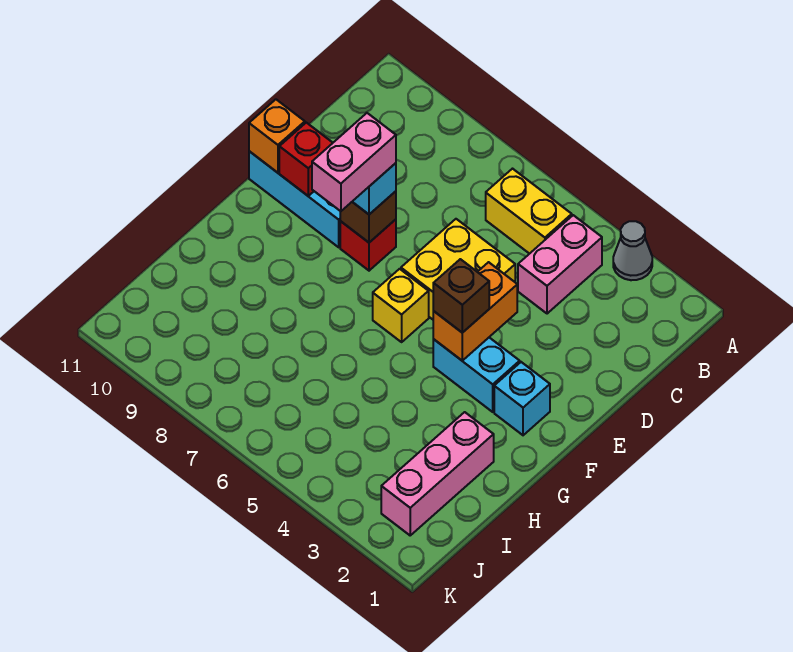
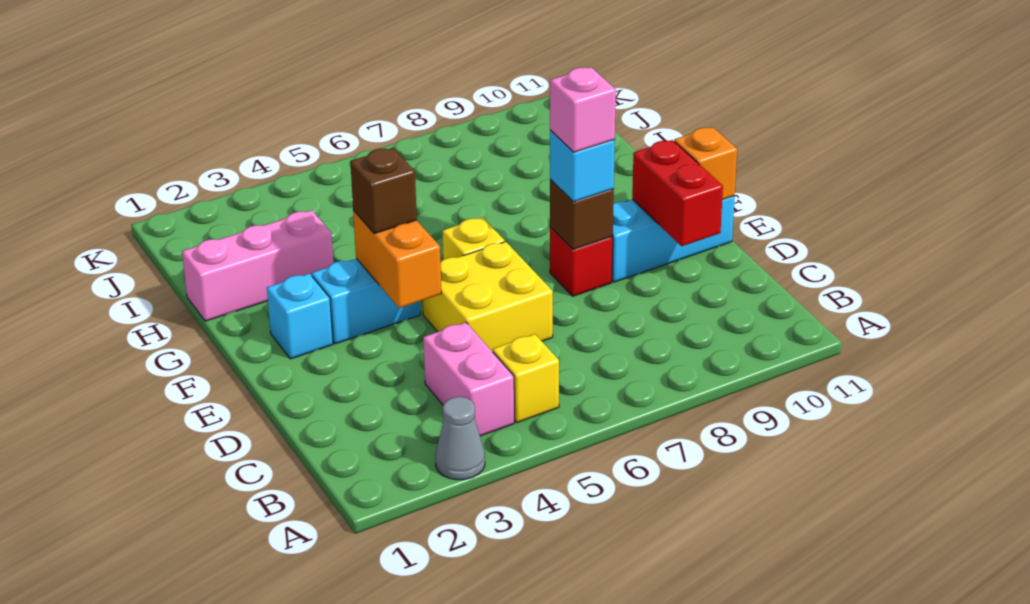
yellow 1x2 brick [486,169,572,254] -> yellow 1x1 brick [493,334,559,423]
pink 1x2 brick [312,113,396,211] -> pink 1x1 brick [550,67,616,152]
red 1x1 brick [279,123,333,196] -> red 1x2 brick [632,140,723,246]
pink 1x3 brick [381,412,494,535] -> pink 1x3 brick turned to [182,210,333,321]

